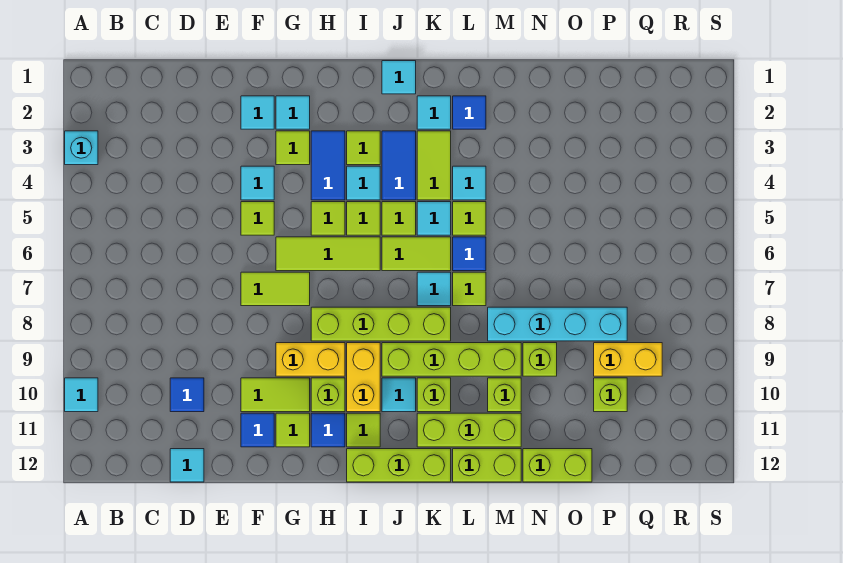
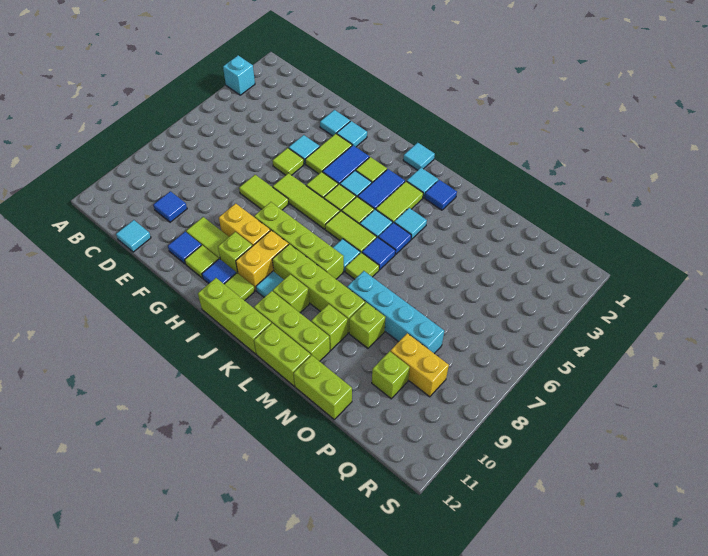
cyan 1x1 tile [65,378,98,412] -> none
lime 1x1 tile [276,131,310,165] -> lime 1x2 tile [305,134,352,174]
lime 1x1 tile [453,202,486,235] -> blue 1x1 tile [378,222,411,254]

